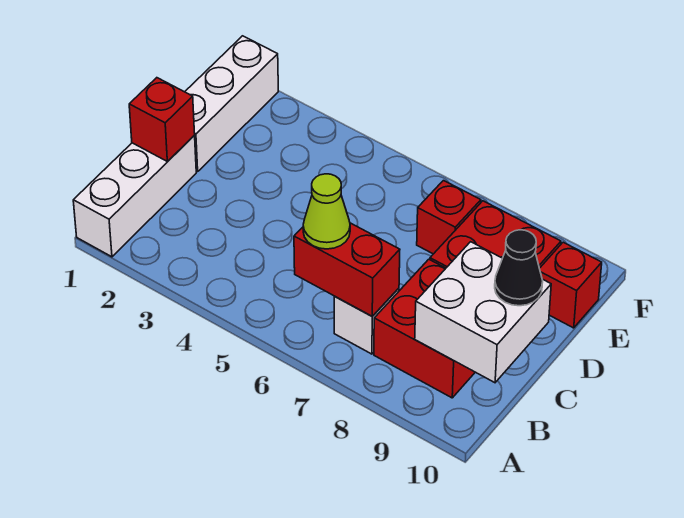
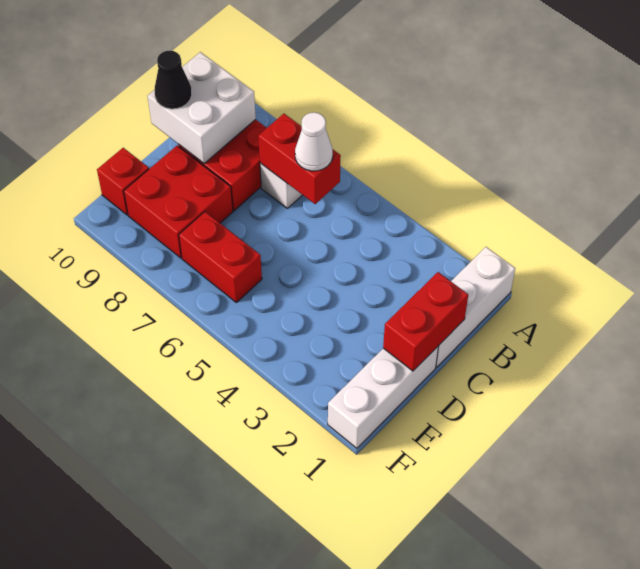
lime 1x1 cone [303,174,350,249] -> white 1x1 cone [295,112,333,171]
red 1x1 brick [129,78,195,162] -> red 1x2 brick [383,272,468,371]
red 1x1 brick [417,181,481,254] -> red 1x2 brick [179,212,262,302]

